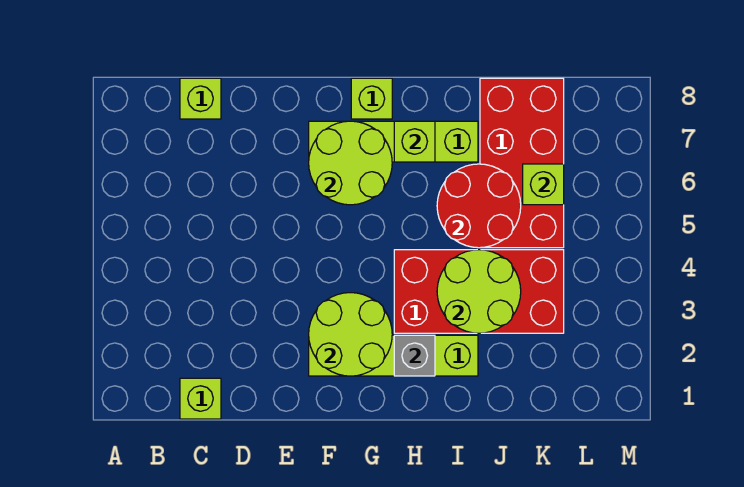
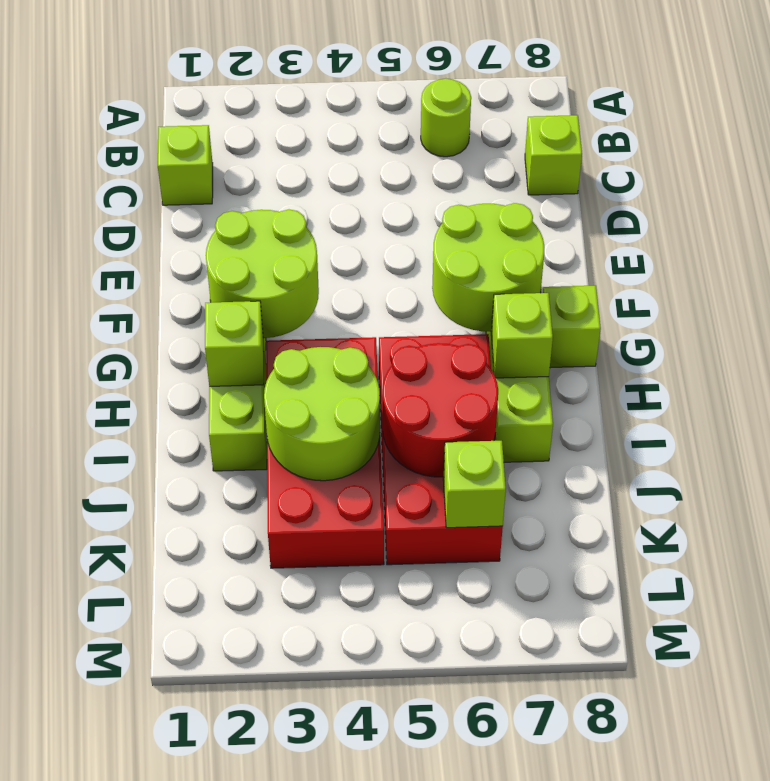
none -> lime 1x1 round brick [421,79,471,157]
grey 1x1 brick [394,335,435,376] -> lime 1x1 brick [205,301,264,386]
red 2x4 brick [480,78,564,248] -> red 2x4 brick turned to [379,334,503,565]

